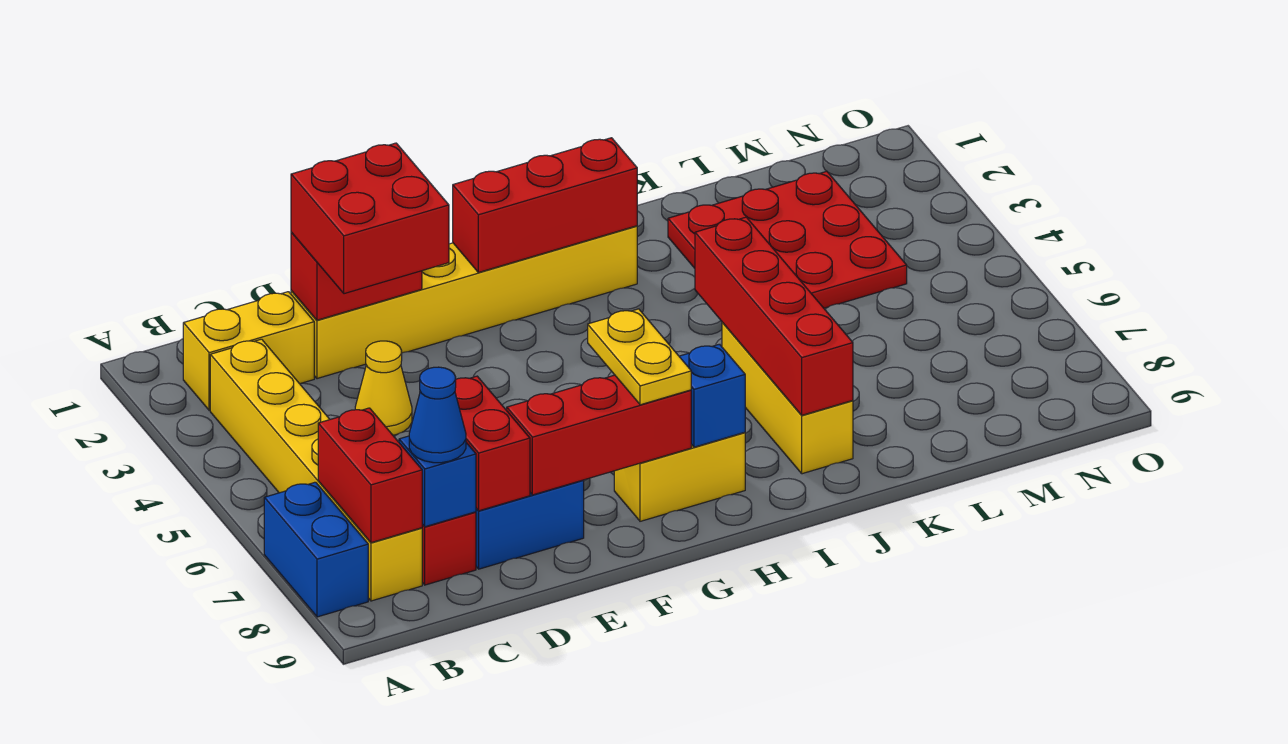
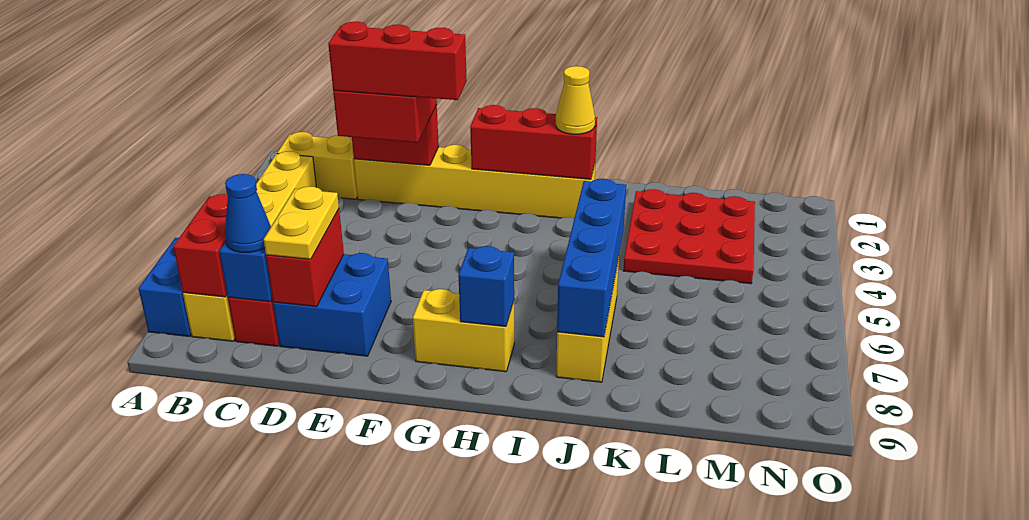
yellow 1x1 cone [355,341,412,435] -> yellow 1x1 cone moved to [556,66,595,134]
red 1x3 brick [507,375,691,495] -> red 1x3 brick moved to [328,22,467,100]
yellow 1x2 plate [588,309,691,405] -> yellow 1x2 plate moved to [264,186,339,259]
red 1x4 brick [695,217,853,415] -> blue 1x4 brick [557,179,626,337]

